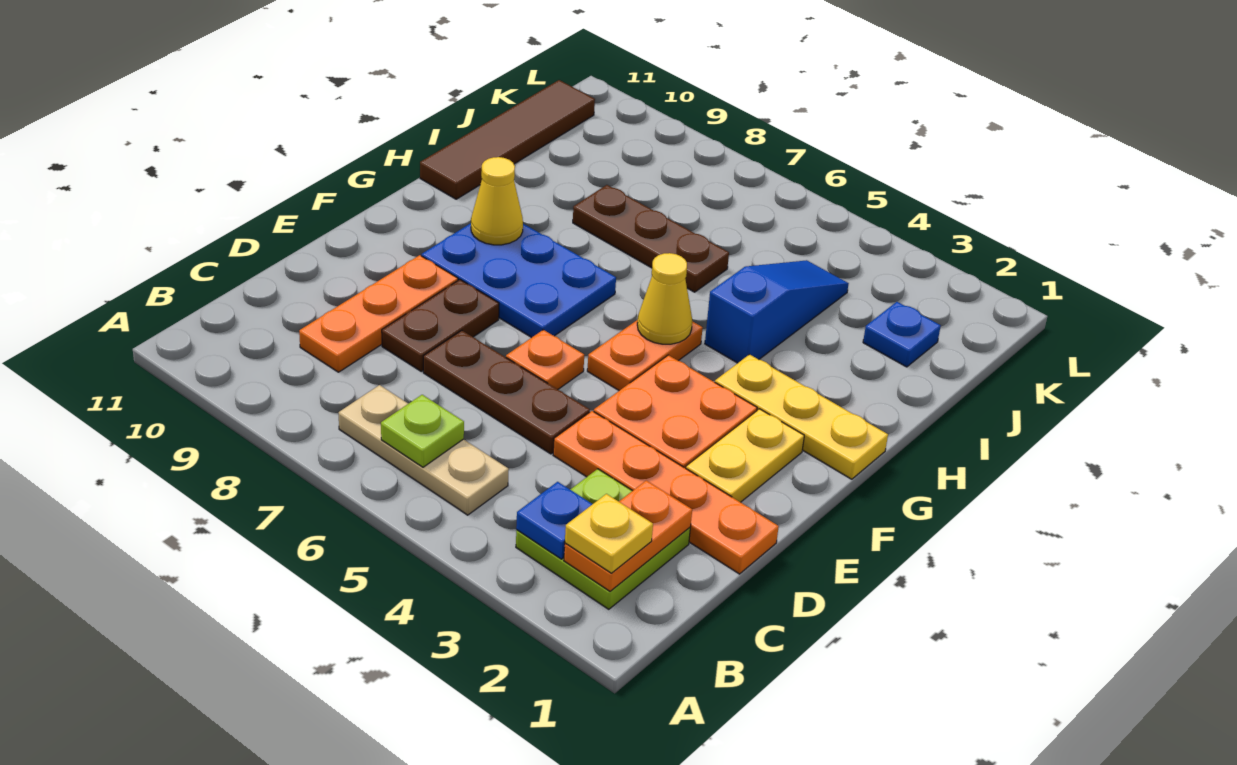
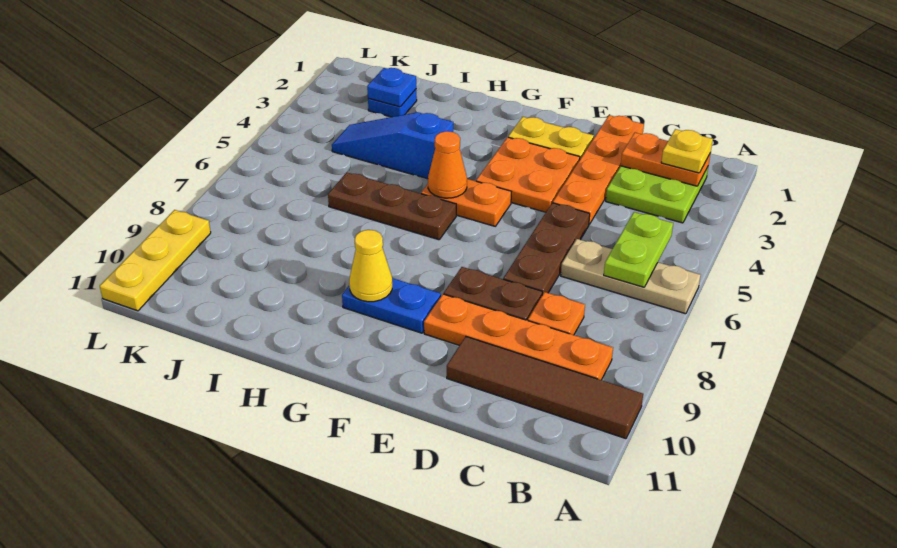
blue 1x1 plate [516,482,592,559] -> blue 1x1 plate moved to [367,68,416,107]
tan 1x3 plate [339,385,509,515] -> tan 1x3 plate turned to [561,239,701,314]
lime 1x1 plate [381,395,464,467] -> lime 1x2 plate [604,212,673,287]
orange 1x3 plate [299,255,458,372] -> orange 1x4 plate [424,294,613,380]
orange 1x1 plate [506,330,584,389] -> orange 1x1 plate moved to [528,292,585,335]
blue 2x3 plate [422,223,616,338] -> blue 1x2 plate [342,278,441,333]
yellow 1x3 plate [715,354,888,479] -> yellow 1x3 plate moved to [100,210,211,311]
yellow 1x1 cone [637,253,692,344] -> orange 1x1 cone [428,131,467,198]
brown 1x4 tile [420,80,595,199] -> brown 1x4 tile moved to [447,337,643,439]
brown 1x3 plate [573,185,729,292] -> brown 1x3 plate turned to [328,172,456,240]

